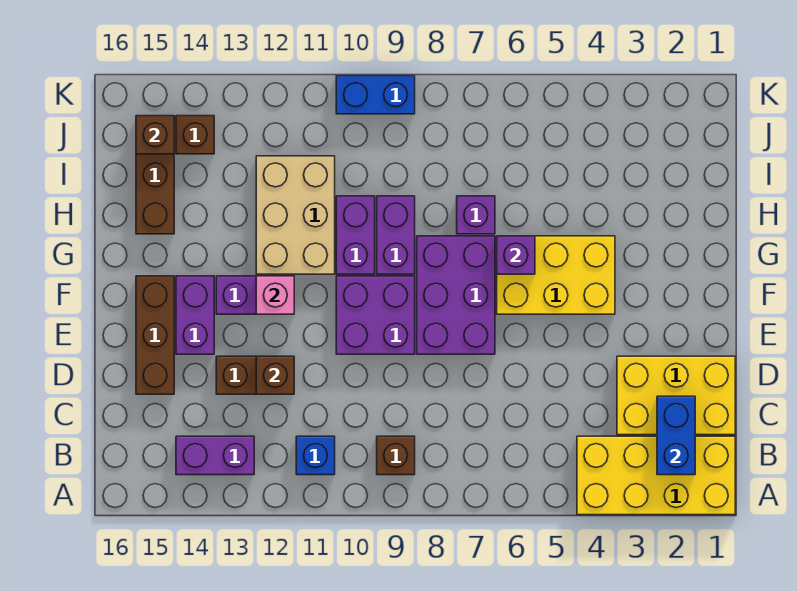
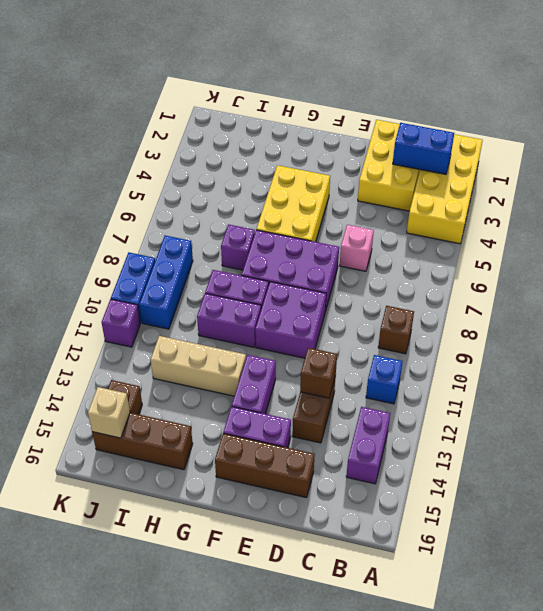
pink 1x1 brick [256,276,294,314] -> pink 1x1 brick moved to [340,225,374,271]
purple 1x1 brick [497,236,535,274] -> purple 1x1 brick moved to [102,299,140,347]
tan 2x3 brick [256,156,335,274] -> tan 1x3 brick [151,336,246,396]
none -> blue 1x3 brick [139,236,193,329]
brown 1x1 brick [136,116,174,154] -> tan 1x1 brick [88,387,130,438]

